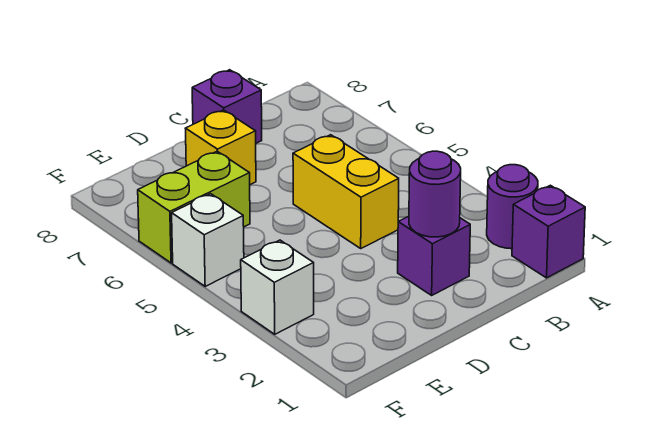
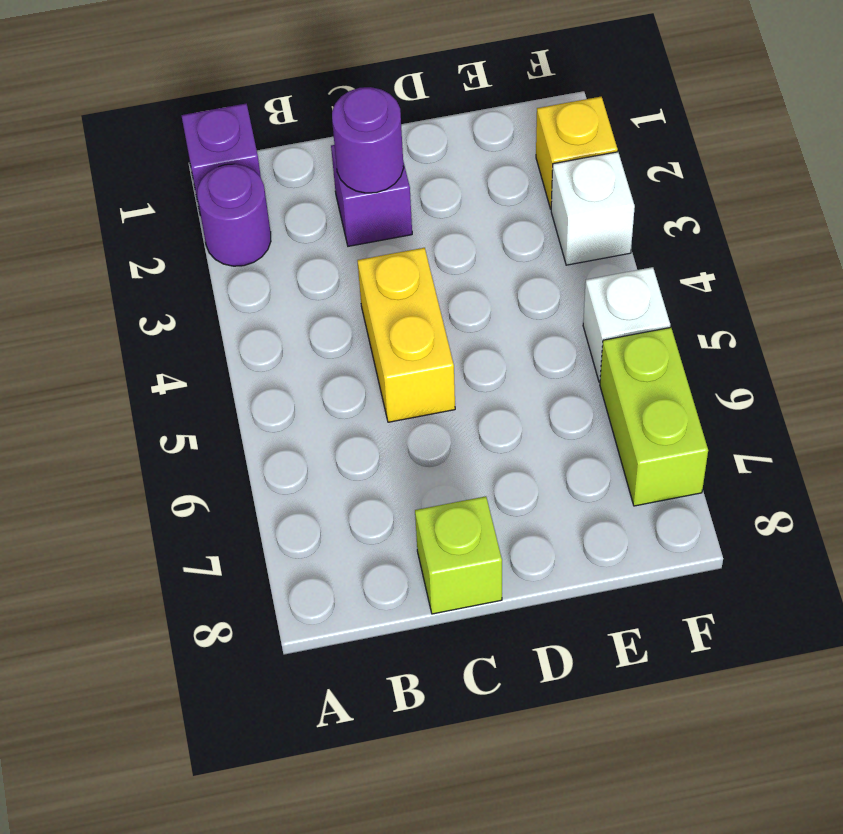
purple 1x1 brick [192,70,262,143] -> lime 1x1 brick [415,496,502,614]
yellow 1x1 brick [185,110,256,185] -> yellow 1x1 brick moved to [536,97,618,209]
lime 1x2 brick [138,151,250,263] -> lime 1x2 brick turned to [600,327,708,506]

